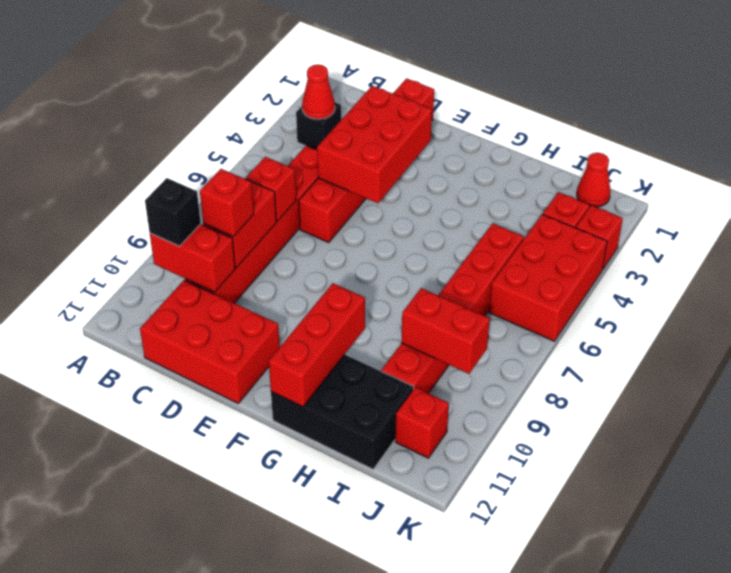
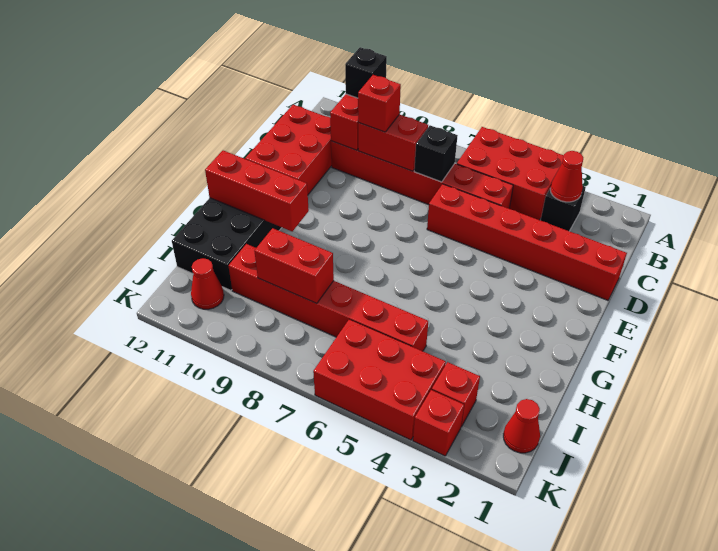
red 1x1 brick [246,157,296,221] -> black 1x1 brick [414,125,458,182]
red 2x3 brick [317,86,432,203] -> red 2x3 brick moved to [457,127,564,220]
red 1x2 brick [401,288,490,374] -> red 1x2 brick turned to [254,228,334,303]
red 1x1 brick [395,387,449,458] -> red 1x1 cone [191,258,224,309]

